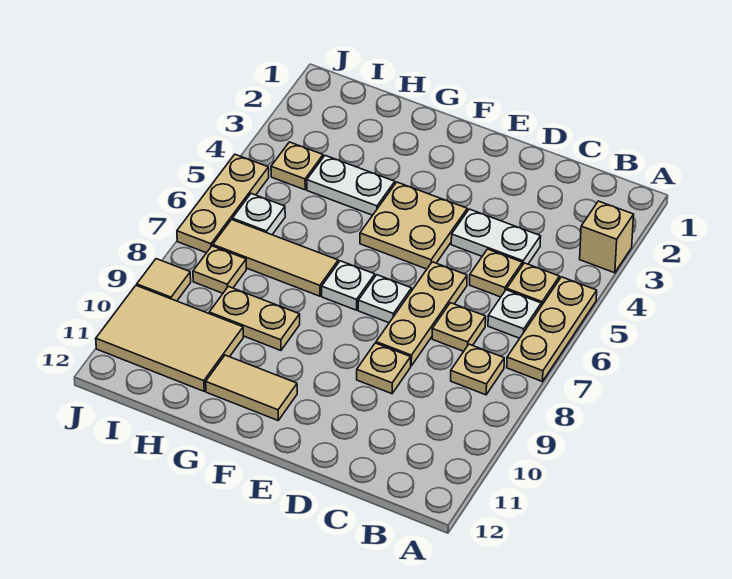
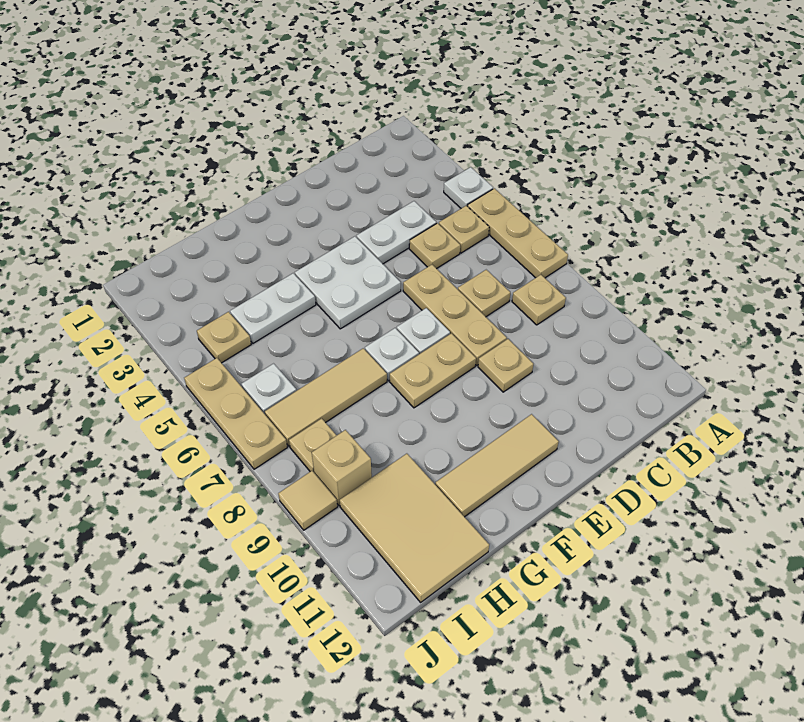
tan 1x1 brick [580,201,634,273] -> tan 1x1 brick moved to [312,430,372,506]
white 1x1 plate [488,290,541,338] -> white 1x1 plate moved to [444,167,493,208]
tan 2x2 plate [360,182,467,269] -> white 2x2 plate [295,236,401,329]
tan 1x2 tile [206,355,297,420] -> tan 1x3 tile [435,414,559,517]
tan 1x2 plate [209,286,300,350] -> tan 1x2 plate moved to [390,333,476,408]
tan 2x3 tile [96,285,243,391] -> tan 2x3 tile turned to [340,454,489,602]

